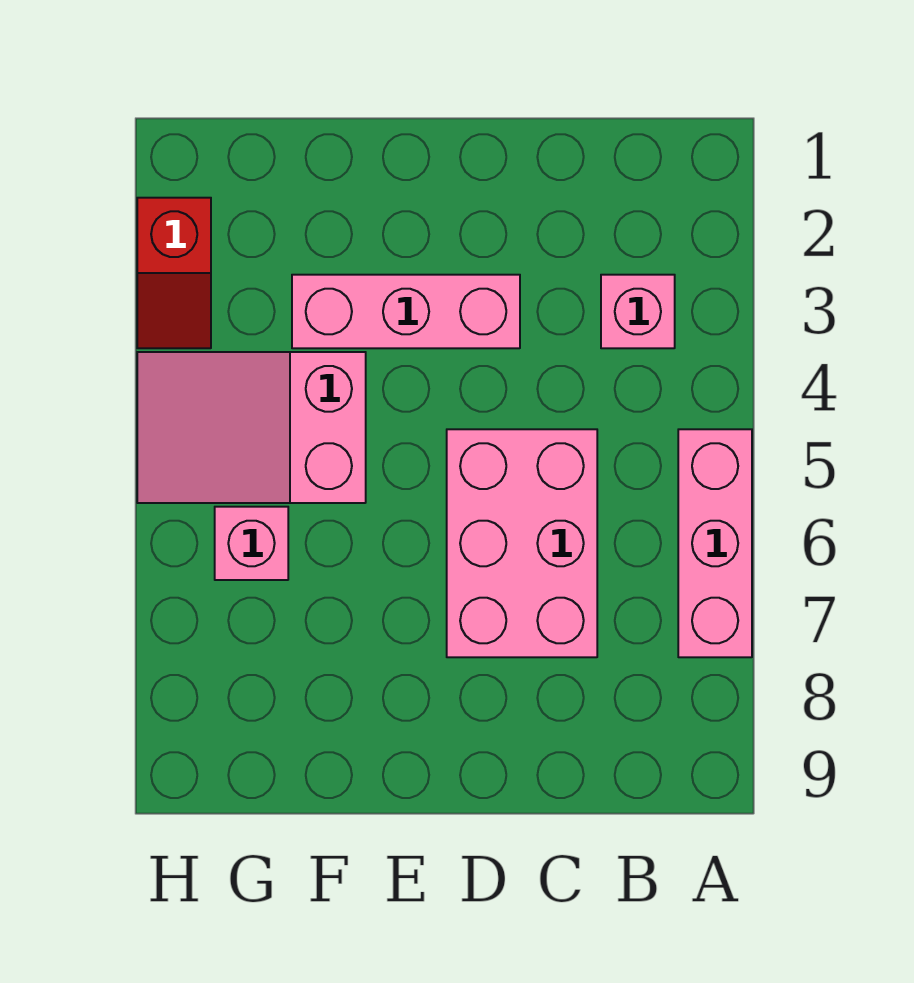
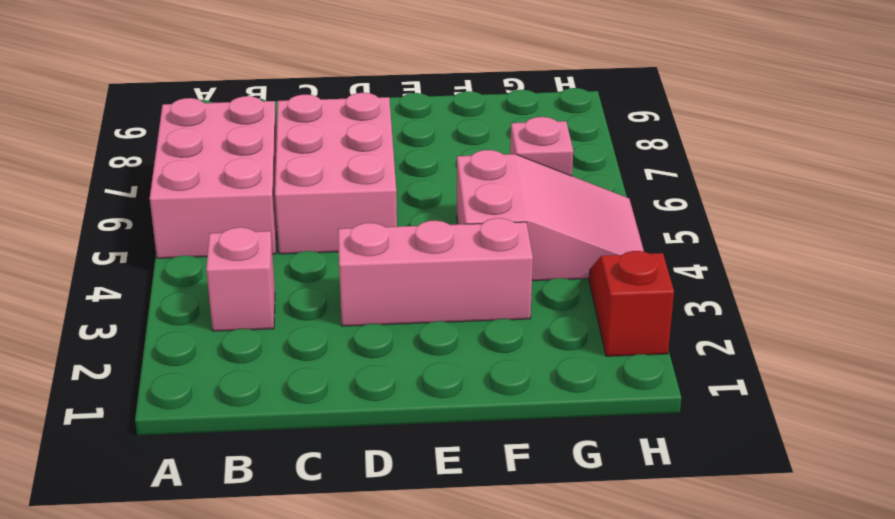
pink 1x3 brick [678,429,752,657] -> pink 2x3 brick [150,96,277,258]

